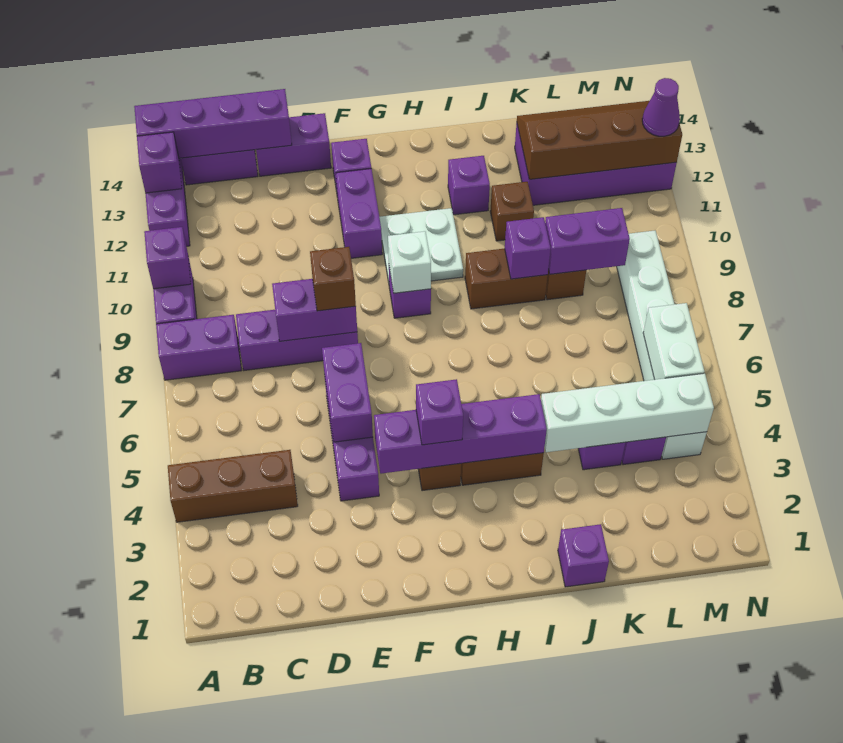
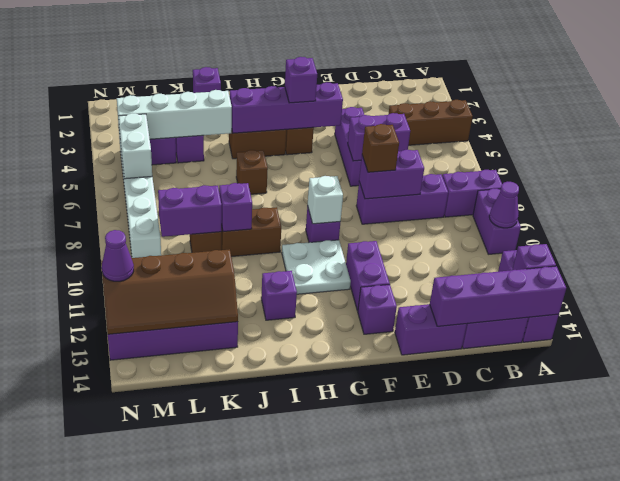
purple 1x1 brick [144,227,191,289] -> purple 1x1 cone [489,182,519,228]
purple 1x2 brick [322,343,373,442] -> purple 1x2 brick turned to [348,113,410,161]
brown 1x1 brick [490,182,534,241] -> brown 1x1 brick moved to [236,150,268,194]

